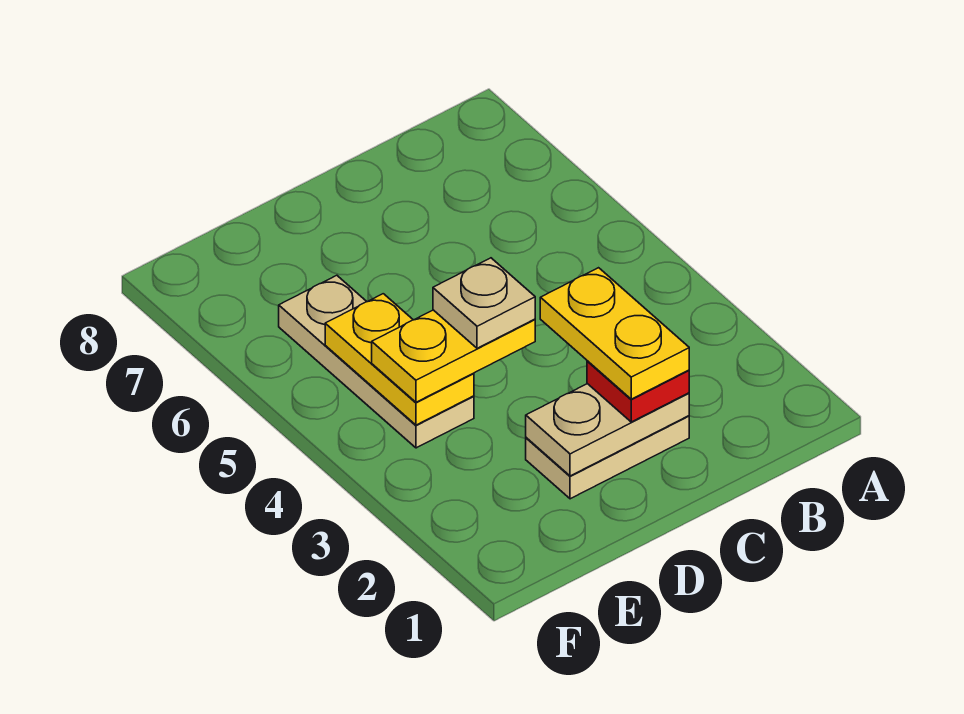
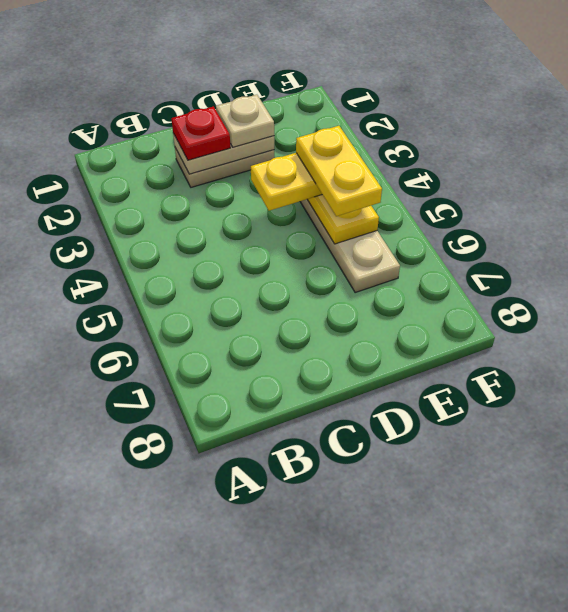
yellow 1x2 plate [540,268,689,399] -> yellow 1x2 plate moved to [296,126,382,216]
tan 1x1 plate [433,258,535,348] -> tan 1x1 plate moved to [216,95,274,147]

